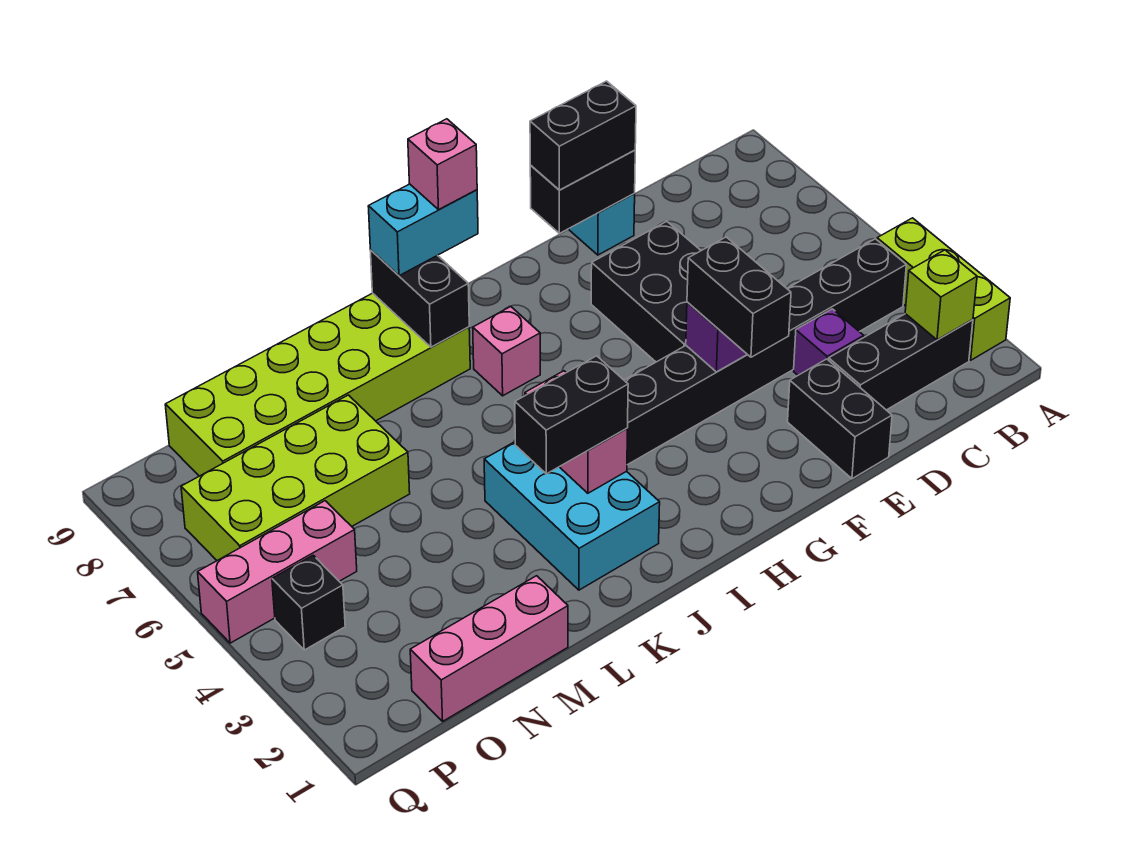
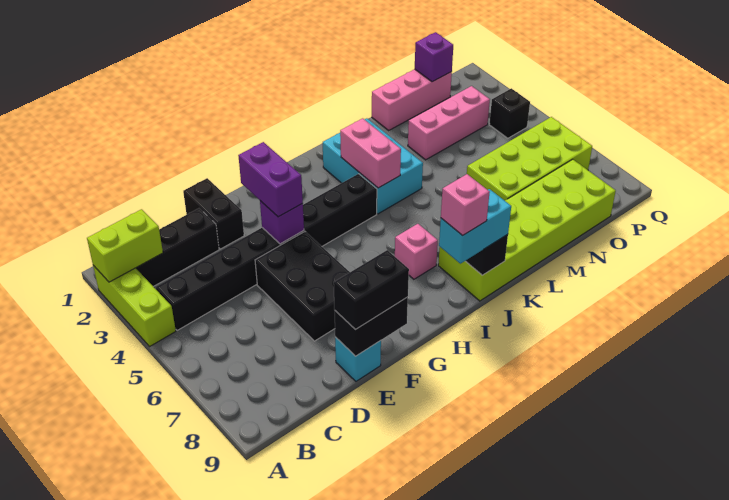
lime 1x1 brick [905,250,977,340] -> lime 1x2 brick [87,209,163,282]
purple 1x1 brick [794,309,864,375] -> purple 1x1 brick moved to [415,32,453,82]
black 1x2 brick [687,237,791,357] -> purple 1x2 brick [238,142,303,217]
black 1x2 brick [515,356,628,474] -> none
pink 1x3 brick [198,501,357,643] -> pink 1x3 brick moved to [408,86,490,160]

